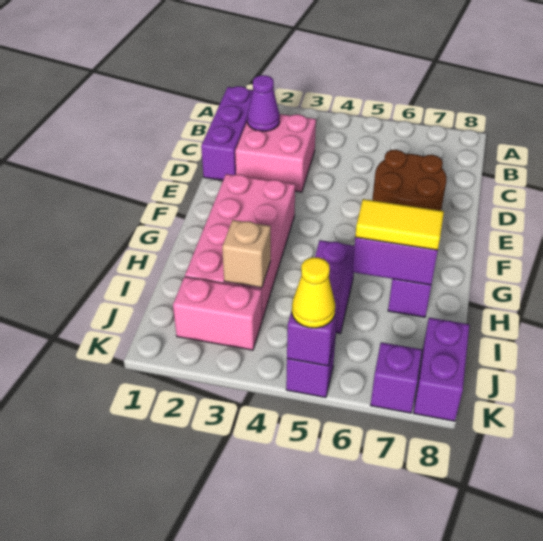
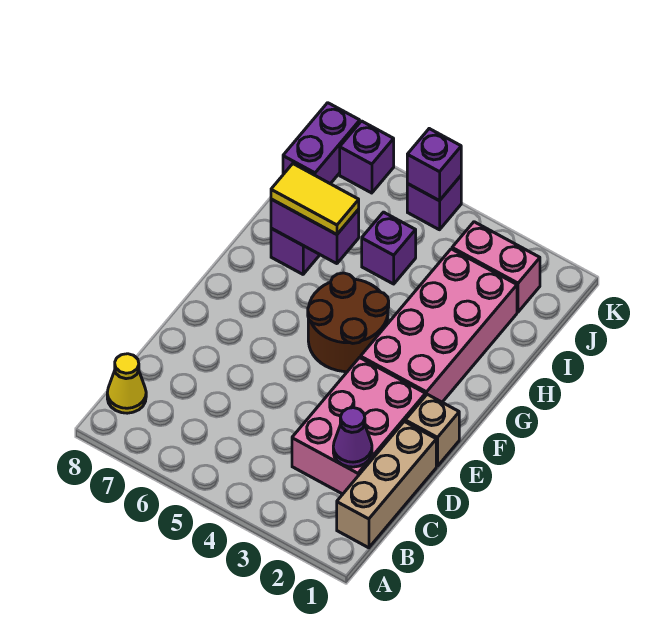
purple 1x3 brick [201,86,253,180] -> tan 1x3 brick [337,421,436,548]
pink 2x2 brick [235,114,316,192] -> pink 2x3 brick [292,358,425,494]
brown 2x2 round brick [372,150,447,211] -> brown 2x2 round brick moved to [308,273,389,372]
purple 1x2 brick [315,240,354,333] -> purple 1x1 brick [362,212,416,284]
tan 1x1 brick [222,220,271,288] -> tan 1x1 brick moved to [405,394,459,466]
yellow 1x1 cone [292,257,335,328] -> yellow 1x1 cone moved to [107,354,146,413]

